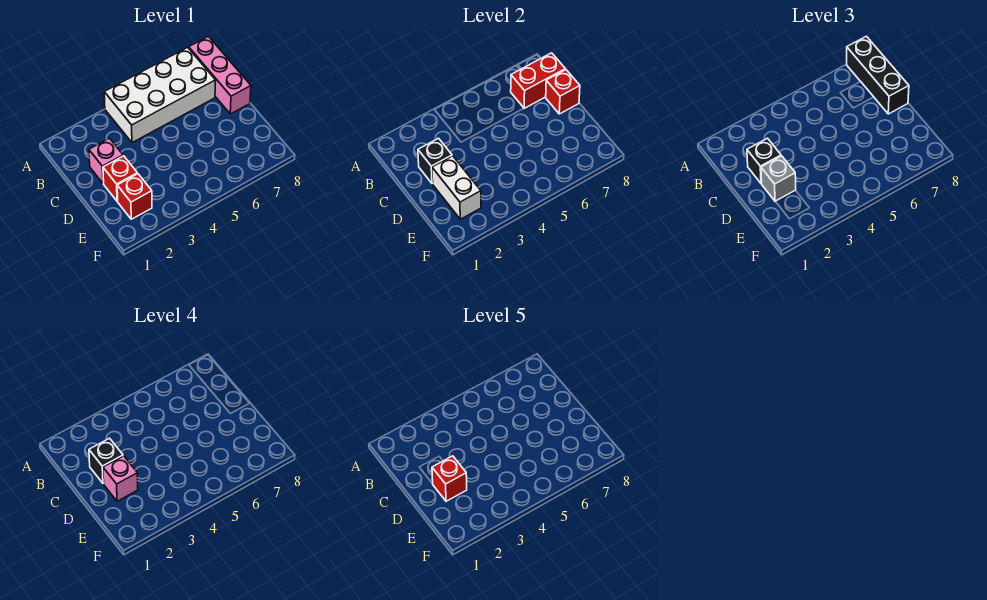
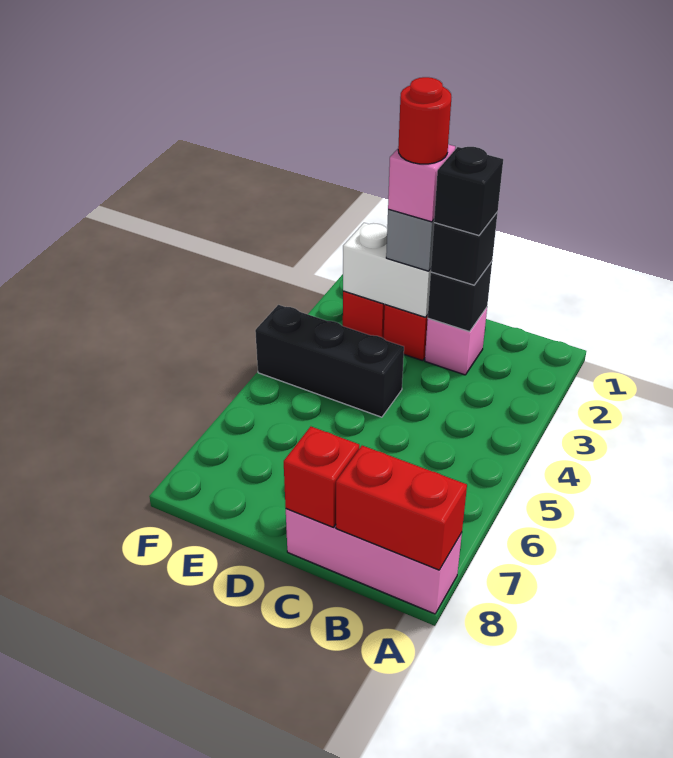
white 2x4 brick [104,47,216,143] -> none
black 1x3 brick [847,36,909,114] -> black 1x3 brick moved to [255,305,404,417]
red 1x2 brick [511,53,565,108] -> red 1x2 brick turned to [336,446,467,570]
red 1x1 brick [432,456,467,501] -> red 1x1 round brick [398,77,451,164]

